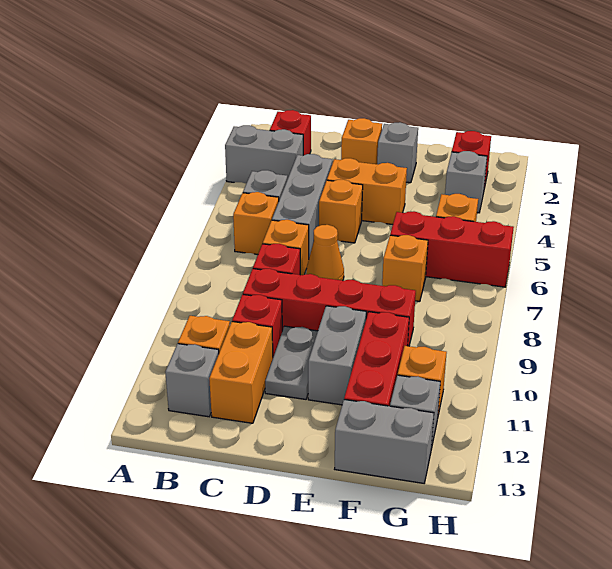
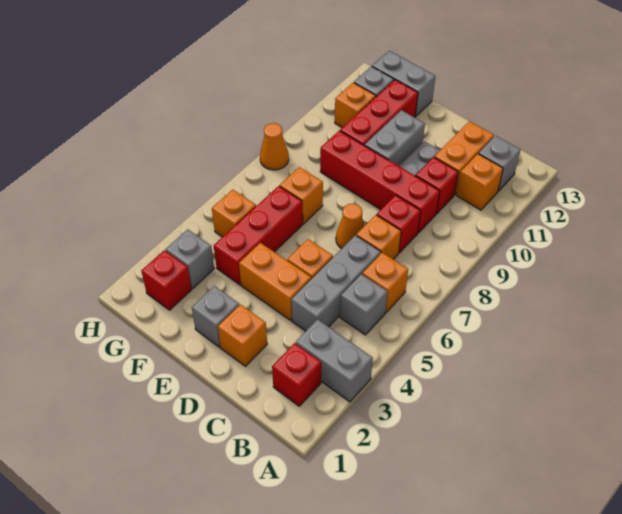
red 1x3 brick [390,211,514,287] -> red 1x3 brick turned to [214,186,303,285]
none -> orange 1x1 cone [260,123,289,170]

